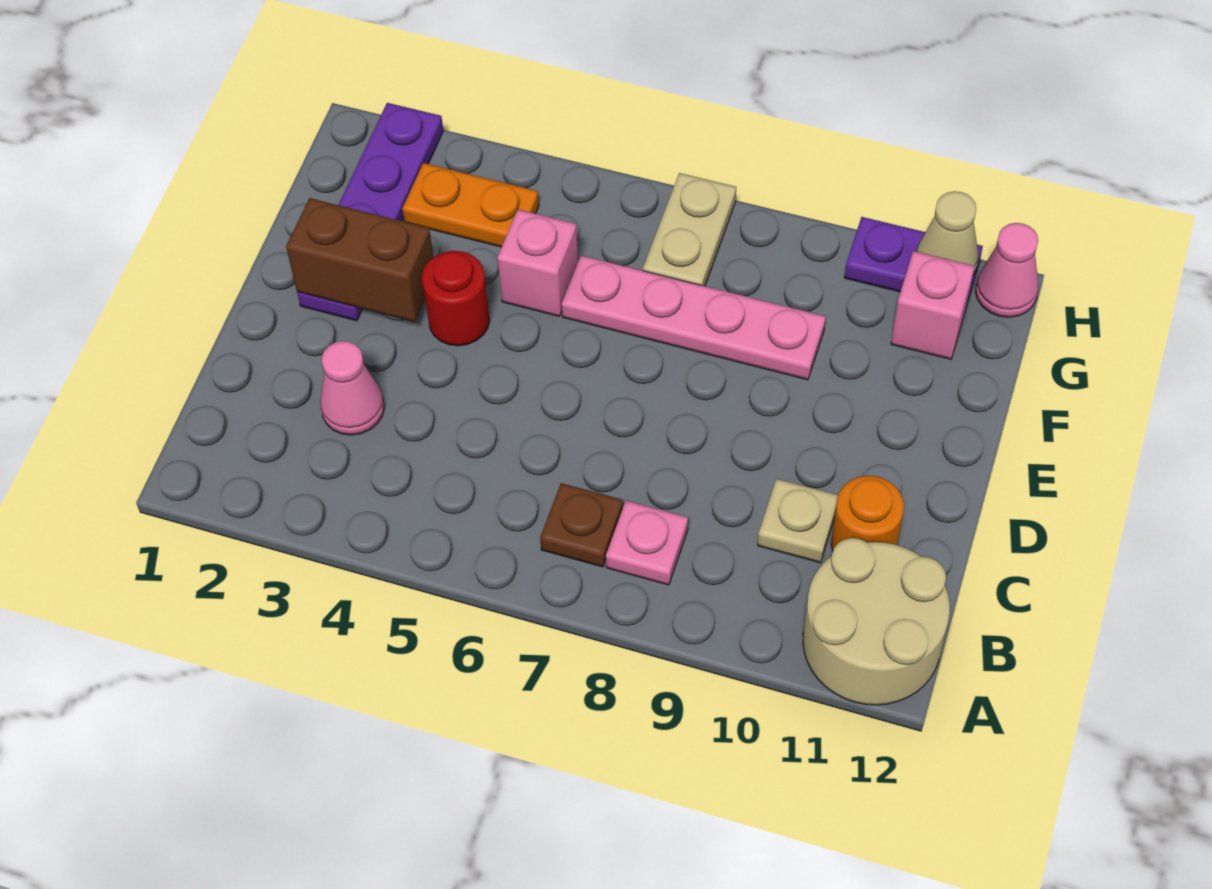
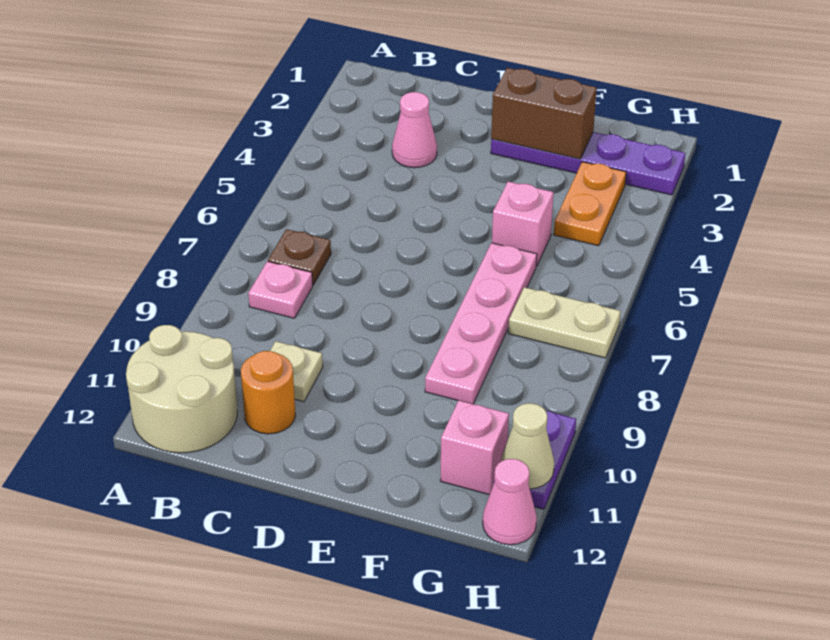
brown 1x2 brick [286,198,433,322] -> brown 1x2 brick turned to [491,68,597,159]
red 1x1 round brick [422,251,490,346] -> none

